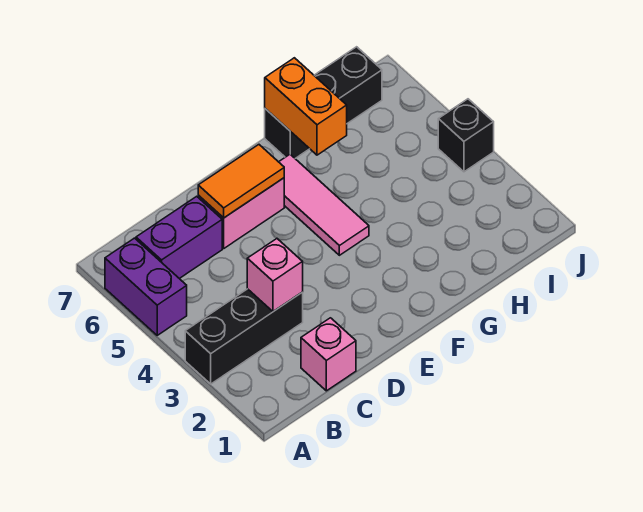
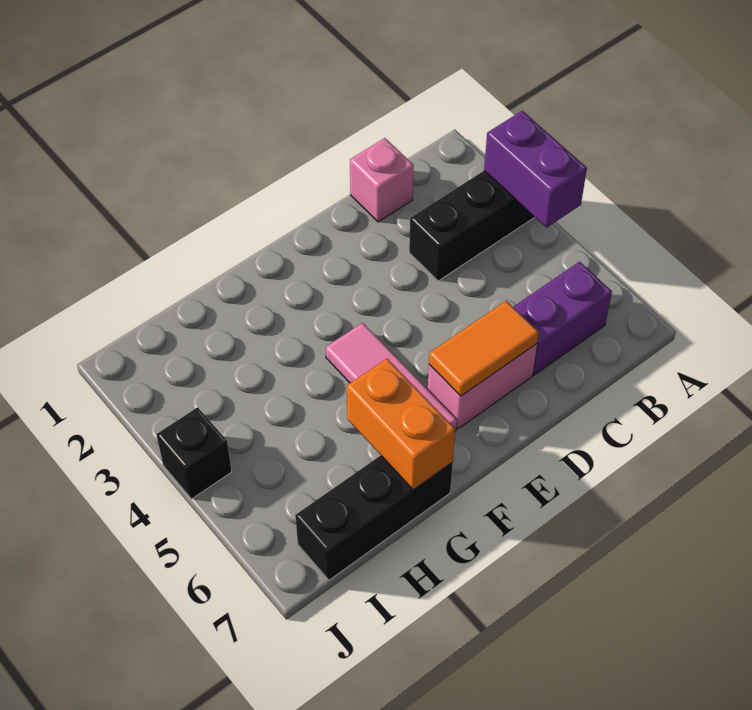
purple 1x2 brick [105,238,187,335] -> purple 1x2 brick moved to [484,111,587,227]
pink 1x1 brick [247,239,303,311] -> none

